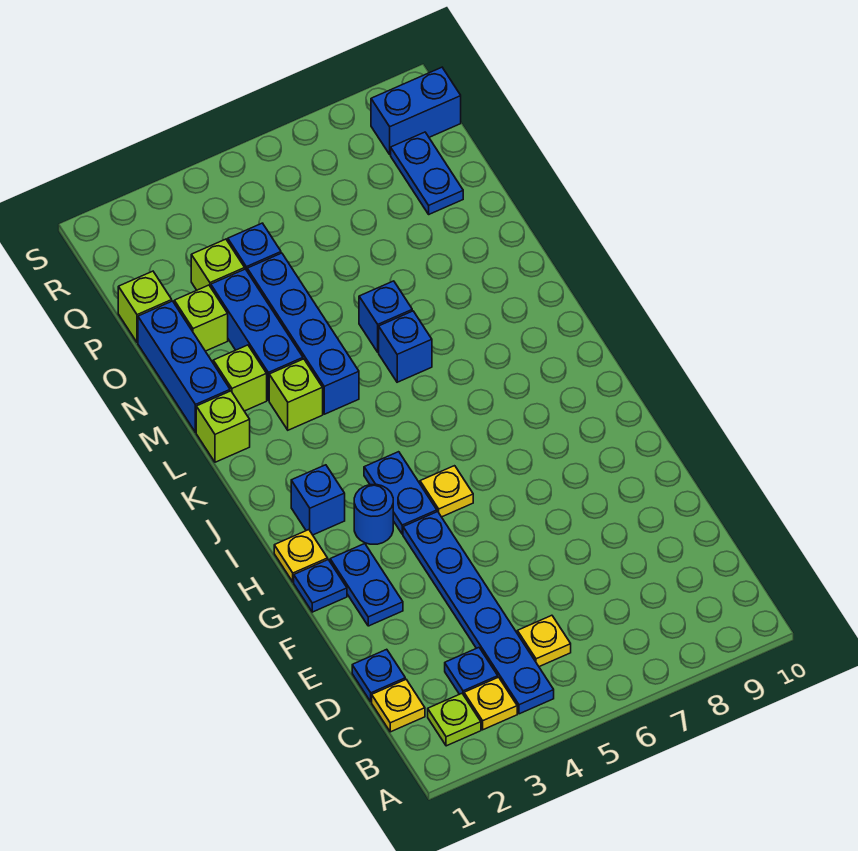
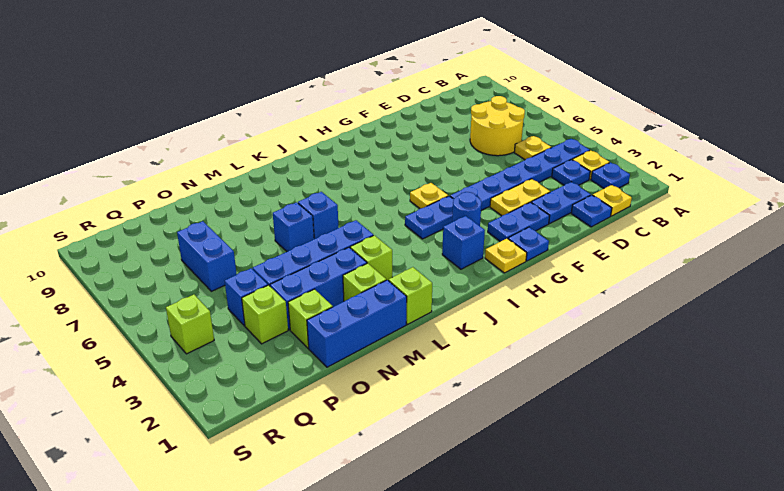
lime 1x1 plate [428,694,481,746] -> blue 1x1 plate [591,163,630,188]
none -> yellow 2x2 round brick [470,96,525,156]
none -> yellow 1x2 plate [490,179,550,216]
lime 1x1 brick [118,271,172,343] -> lime 1x1 brick moved to [166,295,214,354]
blue 1x2 plate [391,132,463,214] -> blue 1x2 plate moved to [531,182,591,224]
blue 1x2 brick [371,67,461,154] -> blue 1x2 brick moved to [177,221,237,291]

